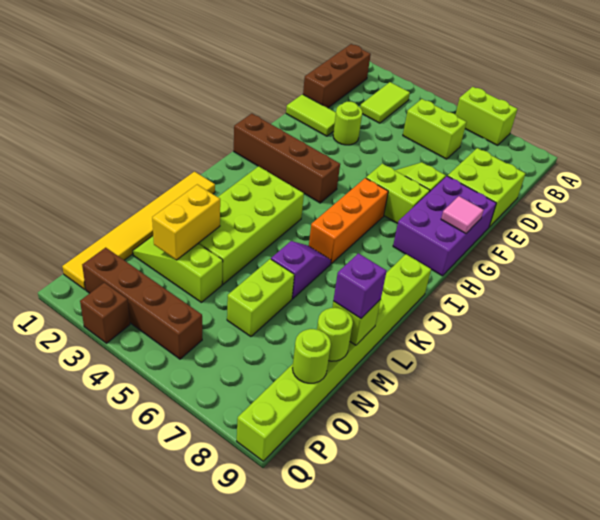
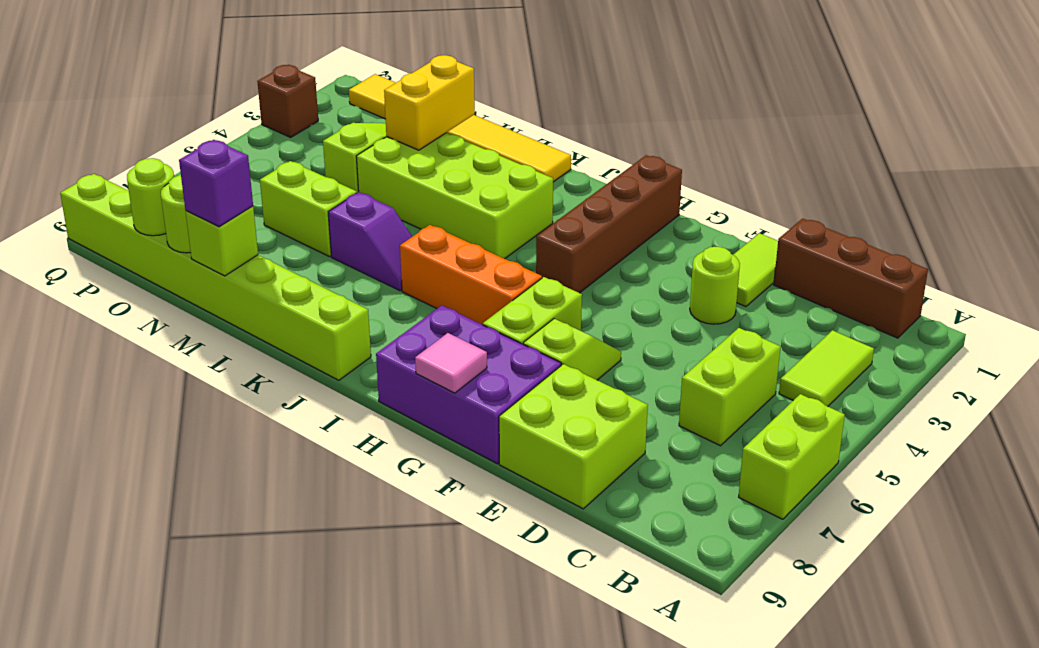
lime 1x2 tile [360,82,410,123] -> lime 1x2 tile turned to [779,330,874,406]
yellow 1x2 brick [152,184,220,260] -> yellow 1x2 brick turned to [384,55,475,150]
brown 1x4 brick [82,248,202,359] -> none

